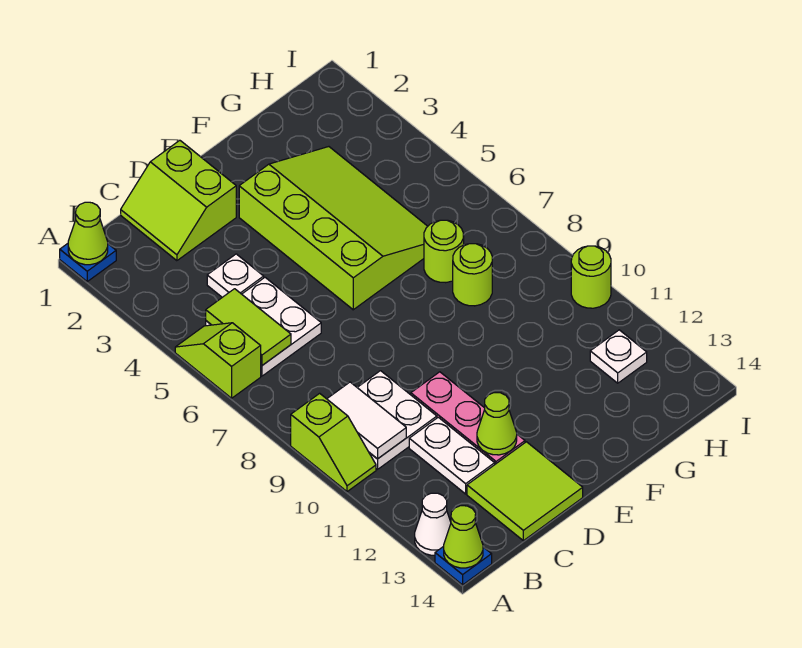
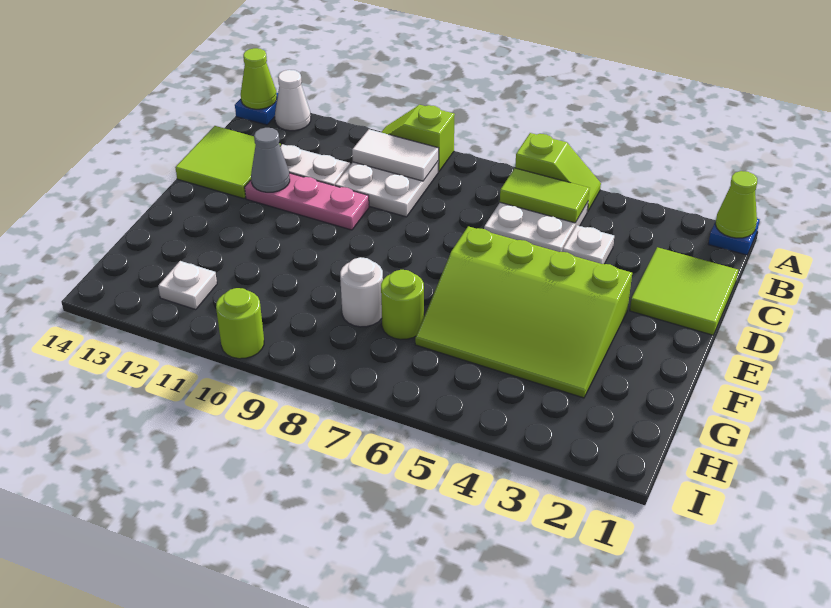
lime 2x2 slope [121,140,236,261] -> lime 2x2 tile [630,247,738,335]
lime 1x1 cone [477,393,517,455] -> grey 1x1 cone [251,128,290,192]
lime 1x1 round brick [453,244,492,306] -> white 1x1 round brick [340,257,383,327]

